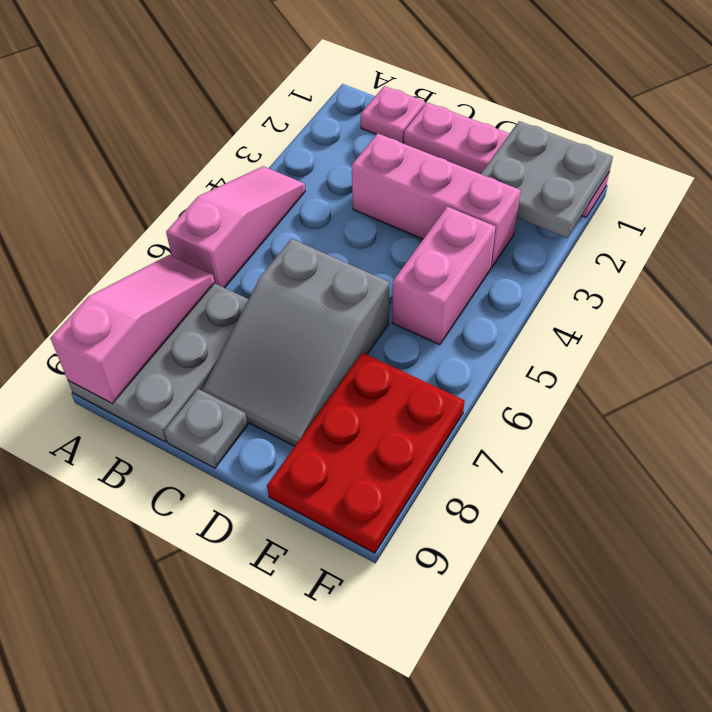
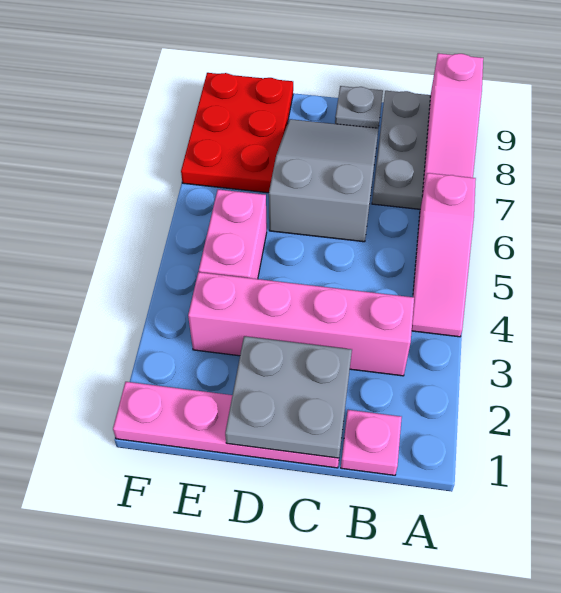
pink 1x3 brick [352,133,520,268] -> pink 1x4 brick [188,272,414,376]
grey 2x2 plate [481,121,613,238] -> grey 2x2 plate moved to [225,336,352,458]

